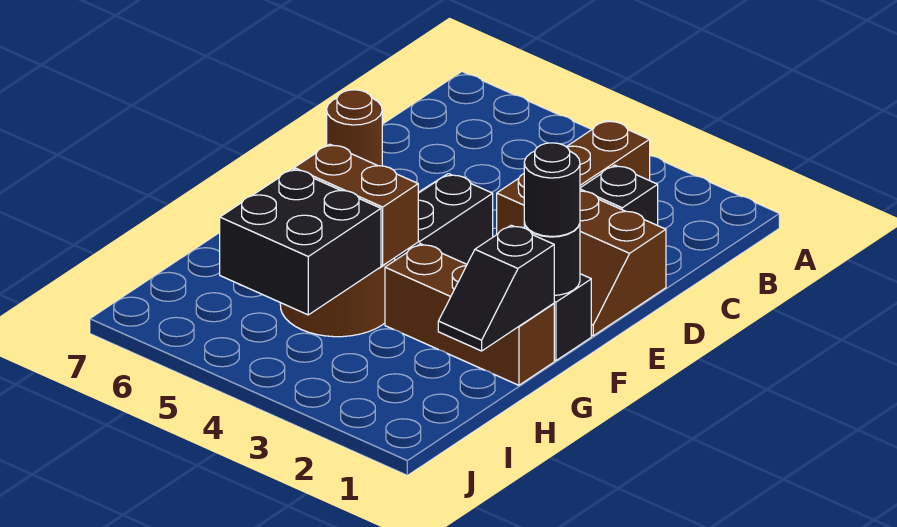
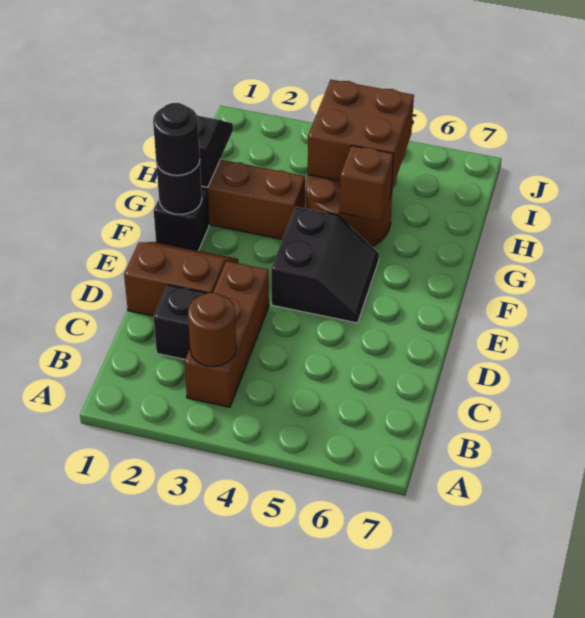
brown 1x1 round brick [327,90,382,166] -> brown 1x1 round brick moved to [188,293,236,367]
brown 1x2 brick [294,144,418,265] -> brown 1x1 brick [339,146,393,221]
black 2x2 brick [220,169,381,315] -> brown 2x2 brick [308,80,414,191]

